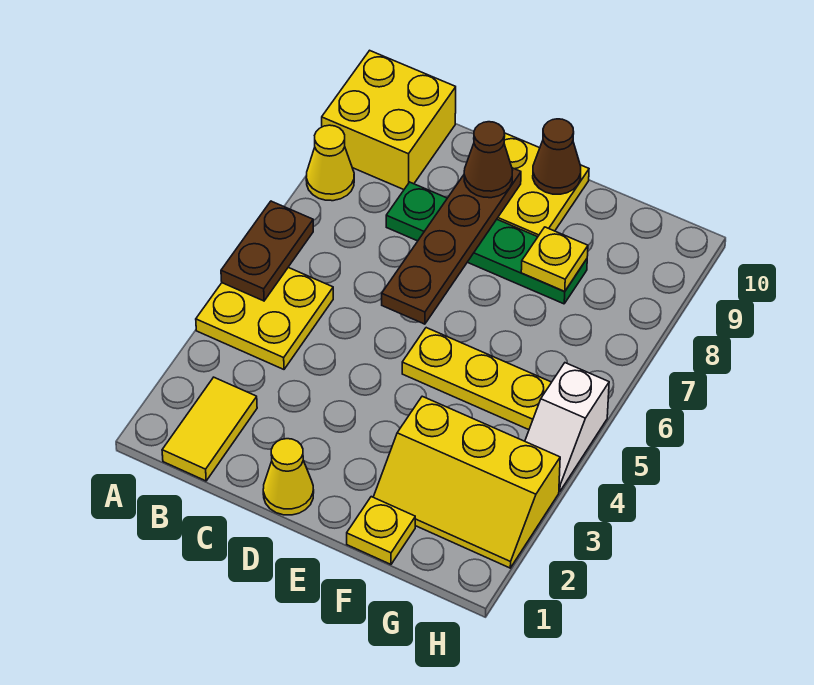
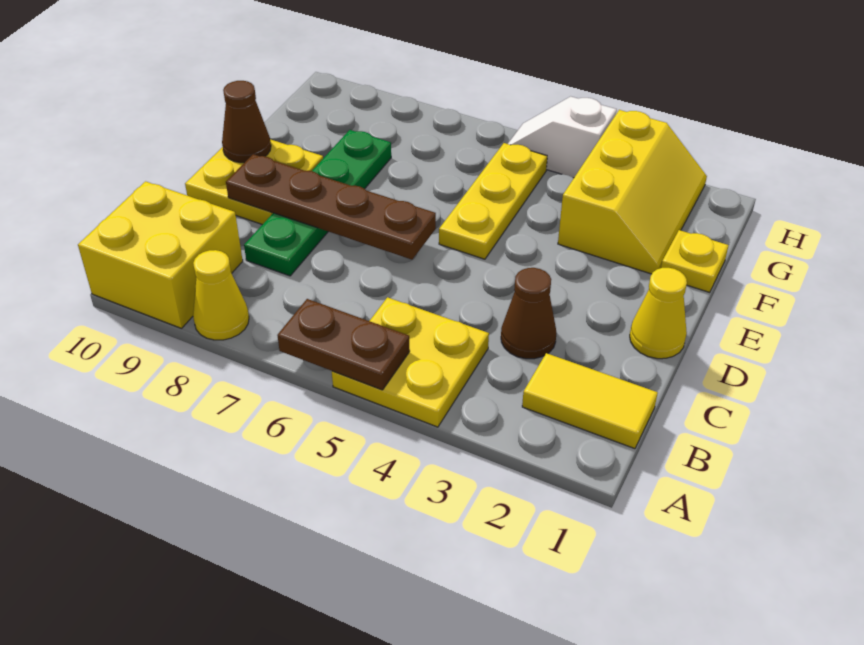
brown 1x1 cone [464,122,513,198] -> brown 1x1 cone moved to [501,268,557,359]
yellow 1x1 plate [521,227,588,291] -> none
white 1x2 slope [525,363,609,492] -> white 1x2 slope turned to [508,97,617,178]

